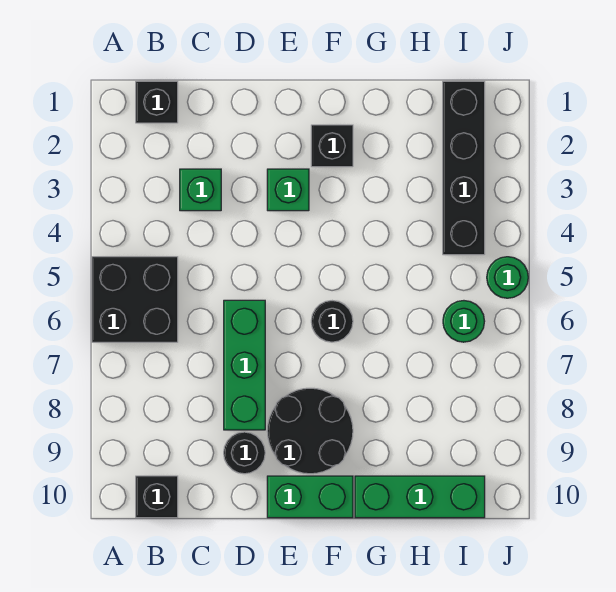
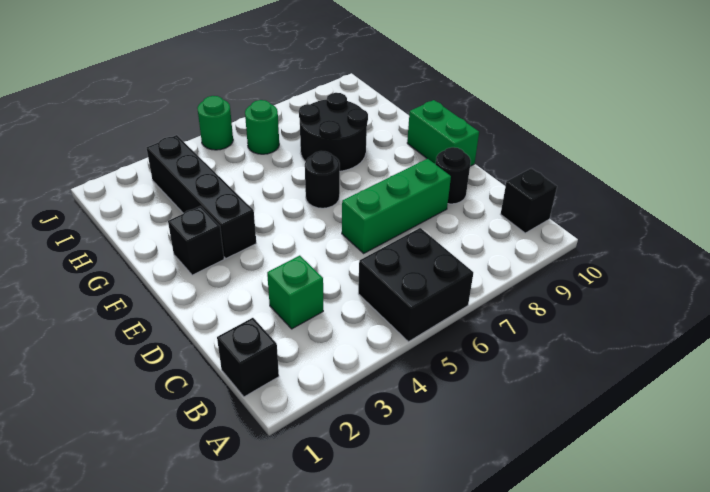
green 1x1 brick [267,169,309,211] -> none
black 2x2 round brick [267,388,353,474] -> black 2x2 round brick moved to [299,93,368,171]
green 1x3 brick [355,476,485,518] -> none
black 1x4 brick [443,81,485,255] -> black 1x4 brick turned to [147,135,256,258]

